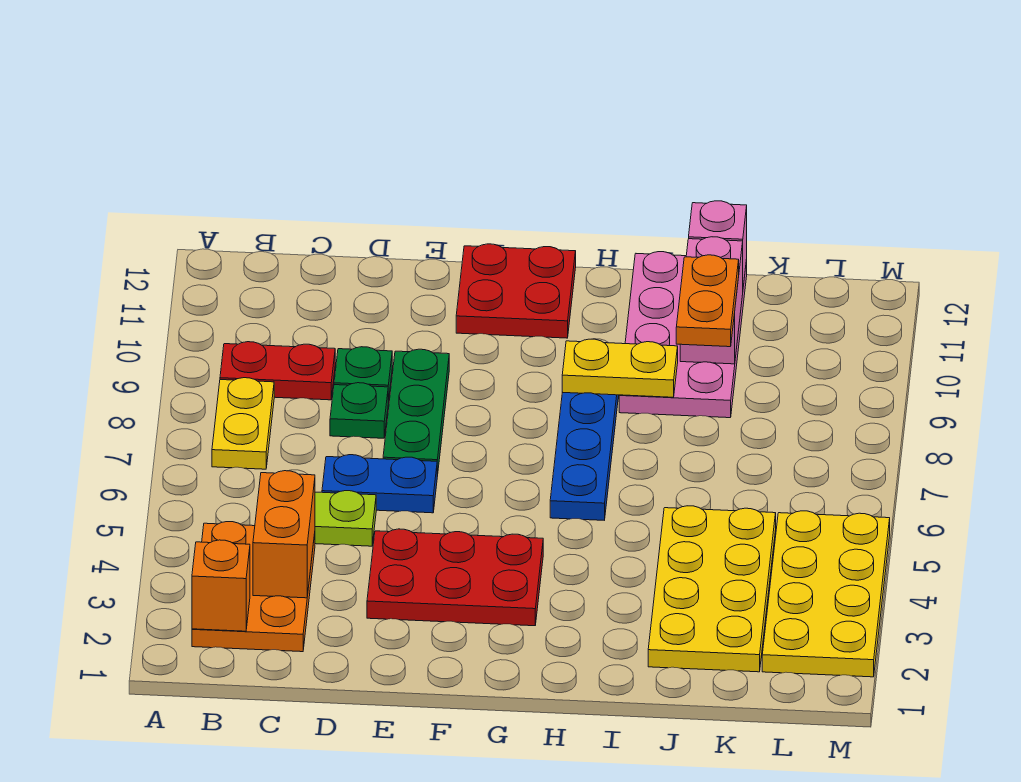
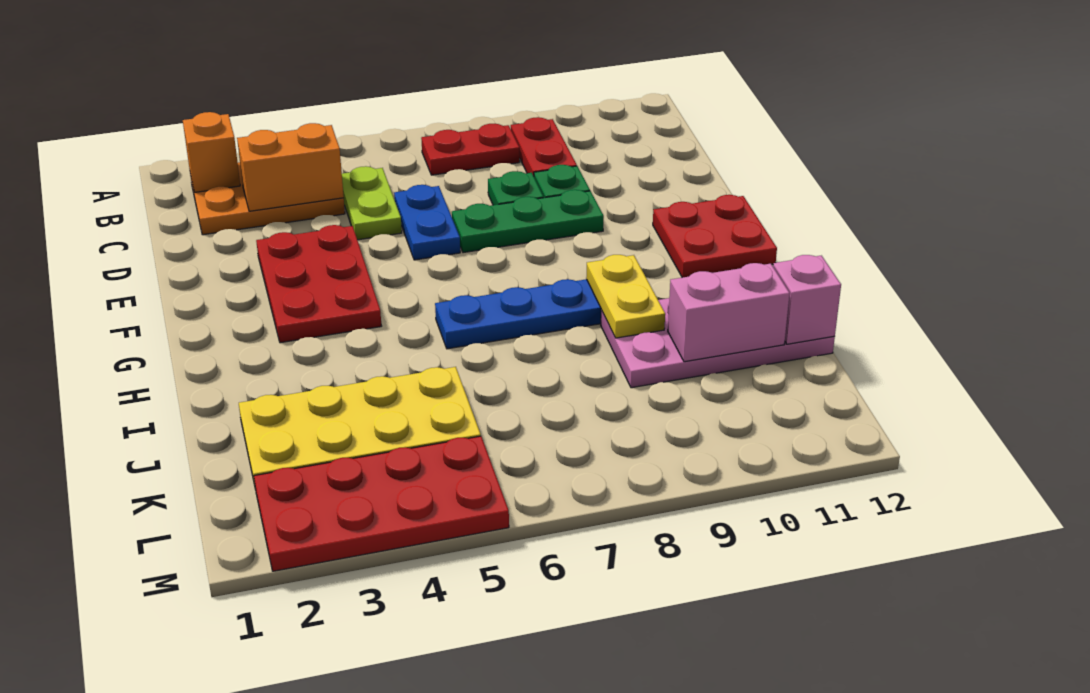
yellow 1x2 plate [212,378,274,469] -> red 1x2 plate [421,124,520,175]
orange 1x2 plate [676,255,739,347] -> none
yellow 2x4 plate [762,511,890,677] -> red 2x4 plate [254,436,509,571]

